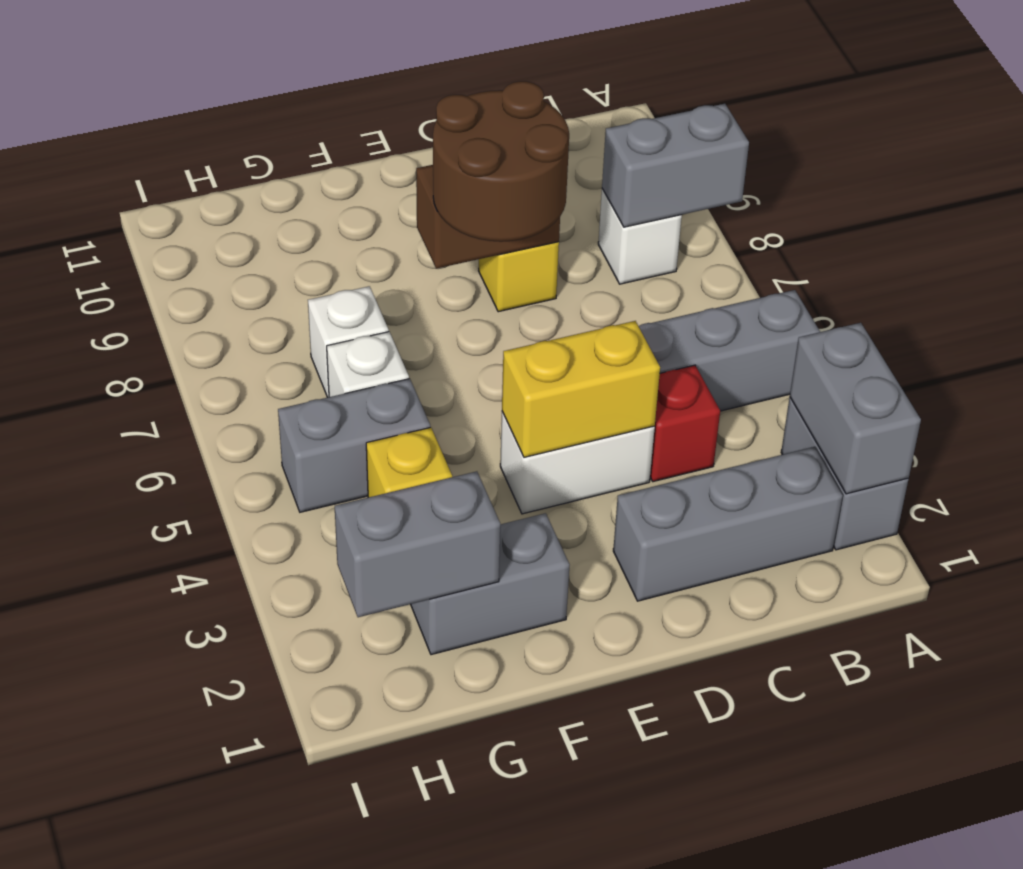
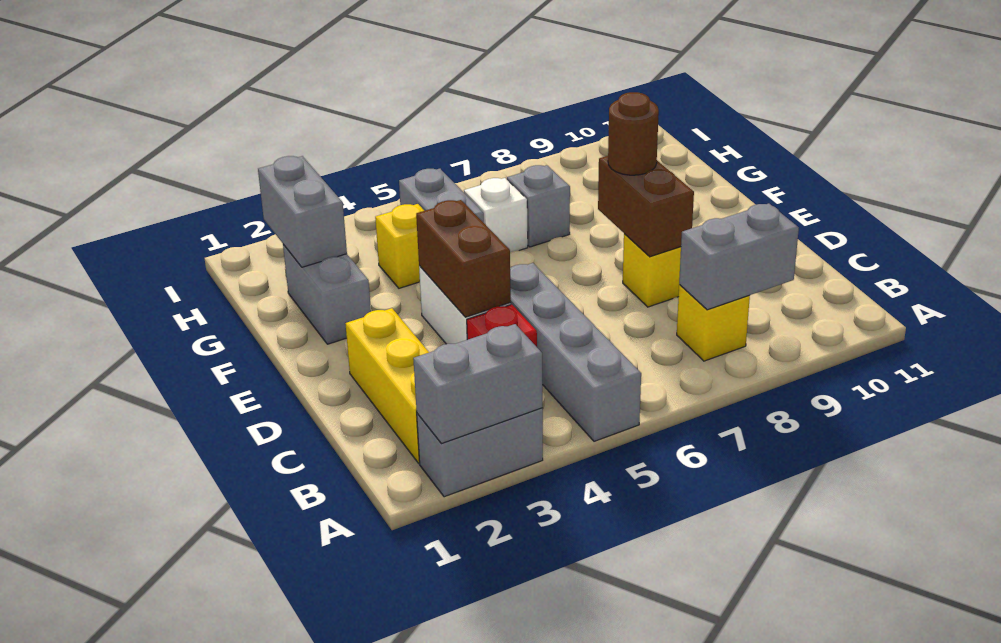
grey 1x2 brick [602,104,749,227] -> grey 1x2 brick turned to [679,203,799,310]
grey 1x3 brick [613,447,843,601] -> yellow 1x3 brick [345,308,429,463]
white 1x1 brick [598,189,682,284] -> yellow 1x1 brick [677,285,750,361]
yellow 1x2 brick [502,321,660,457] -> brown 1x2 brick [416,200,511,317]
brown 2x2 round brick [433,81,569,242] -> brown 1x1 round brick [608,92,659,175]
white 1x1 brick [308,286,389,397] -> grey 1x1 brick [507,165,570,247]

